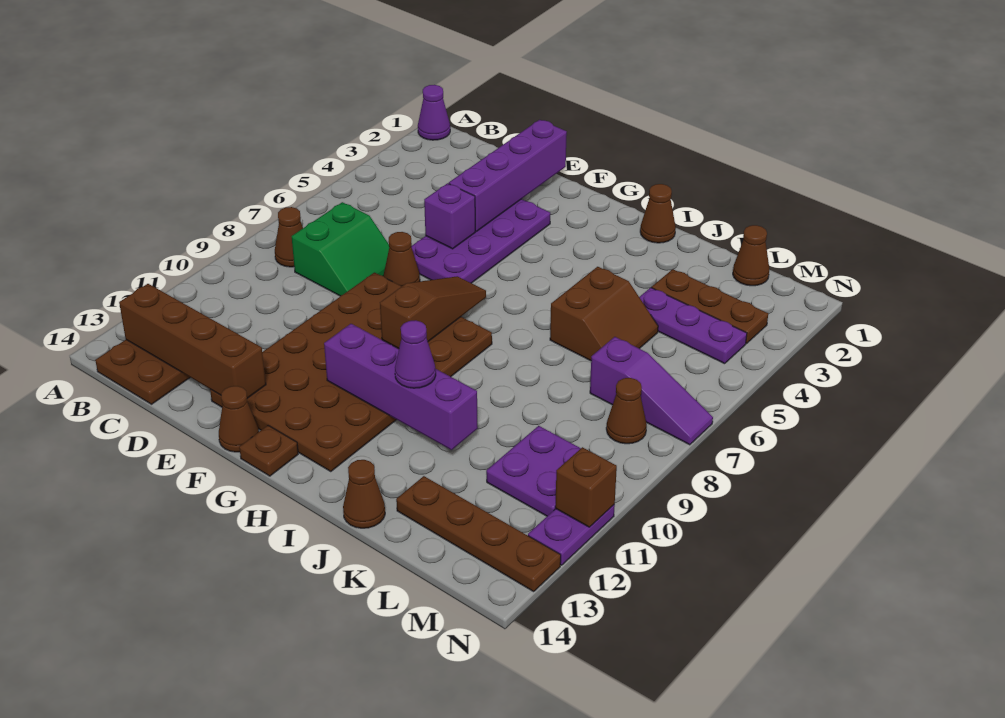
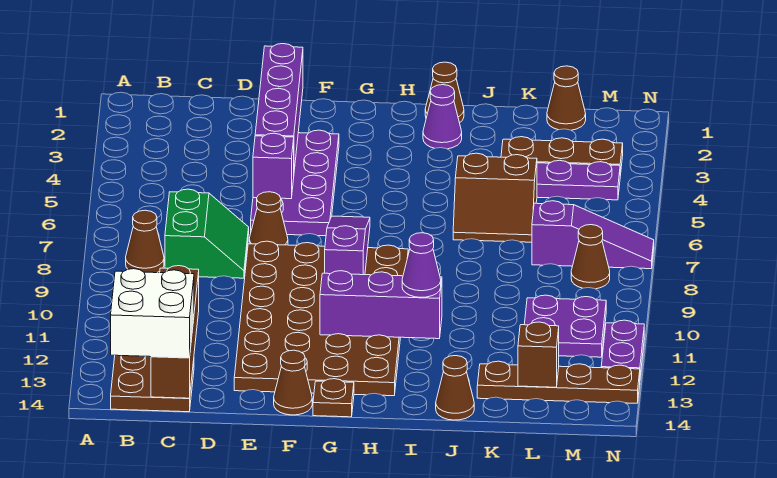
purple 1x1 cone [418,85,450,140] -> purple 1x1 cone moved to [423,85,462,149]
brown 1x4 brick [119,284,266,398] -> brown 1x4 brick turned to [151,266,199,398]
none -> white 2x2 brick [111,269,194,358]
brown 1x3 slope [380,276,486,349] -> purple 1x3 slope [325,216,370,275]
purple 1x4 brick [324,324,478,450] -> purple 1x3 brick [320,271,442,339]
brown 2x2 slope [550,267,658,361] -> brown 2x2 slope turned to [453,153,537,242]
brown 1x1 brick [555,447,617,527] -> brown 1x1 brick moved to [518,322,559,387]

